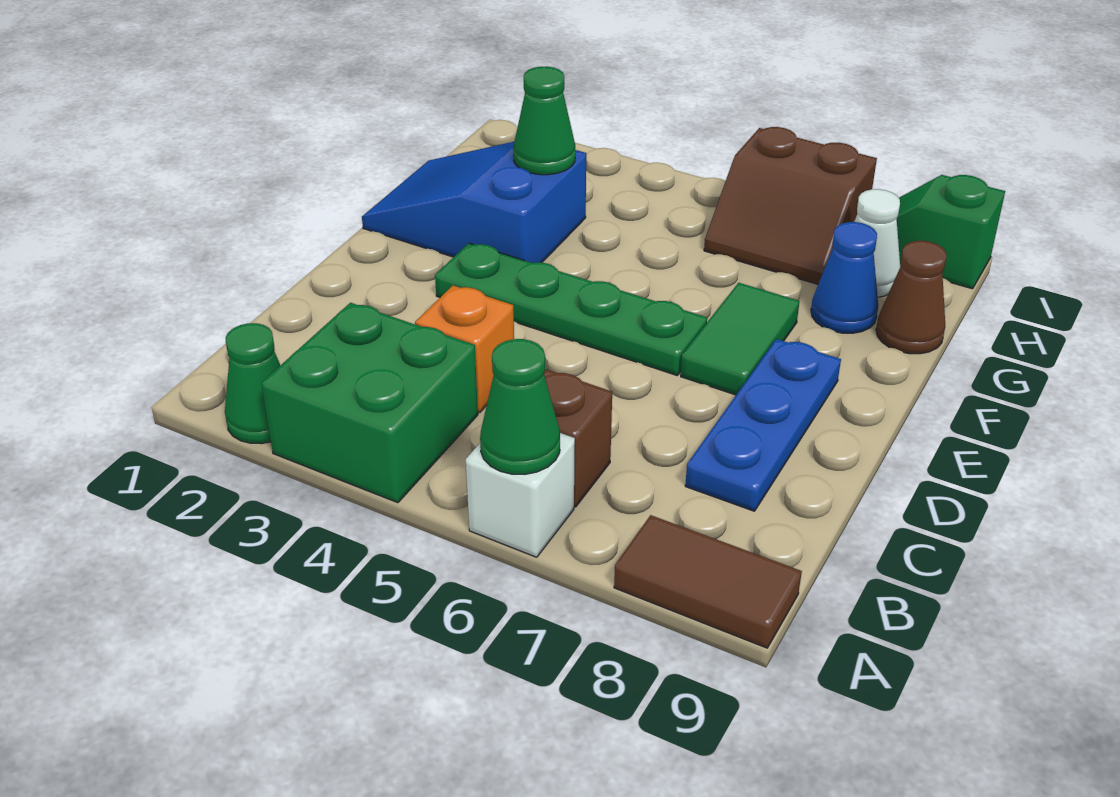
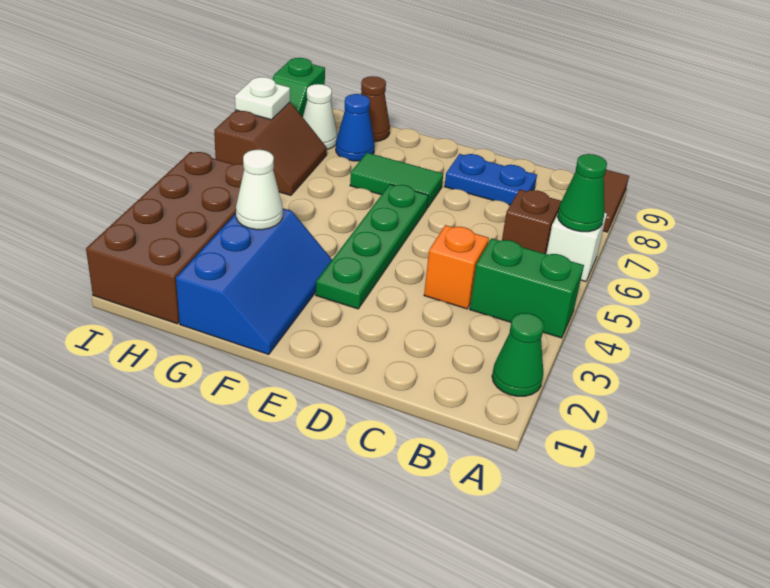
green 2x2 brick [261,303,478,503] -> green 1x2 brick [470,238,584,338]
blue 1x3 plate [685,339,841,511] -> blue 1x2 plate [444,154,537,205]
blue 2x3 slope [362,142,586,263] -> blue 2x3 slope turned to [176,208,332,355]
green 1x1 cone [513,66,575,175] -> white 1x1 cone [236,150,283,230]
none -> brown 2x4 brick [86,152,244,324]
none -> white 1x1 plate [235,77,290,120]

